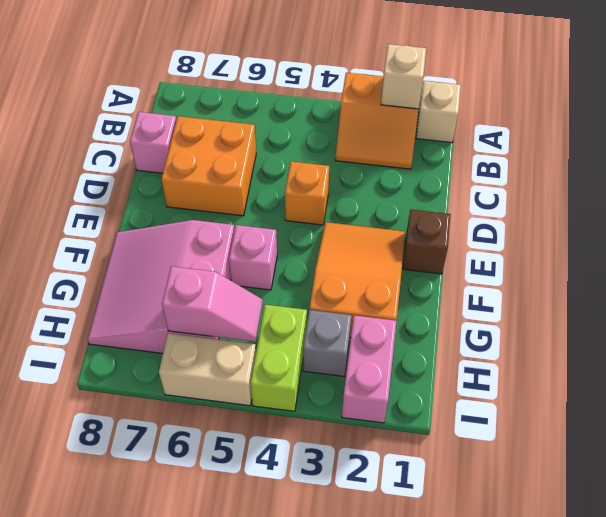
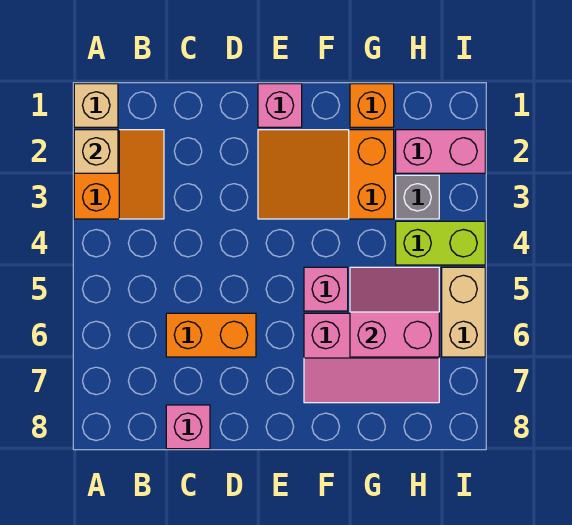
orange 2x2 brick [161,116,256,216] -> orange 1x2 brick [166,313,256,357]
orange 1x1 brick [285,161,329,225] -> orange 1x1 brick moved to [350,84,394,127]
brown 1x1 brick [403,209,451,274] -> pink 1x1 brick [258,84,302,127]
pink 3x3 slope [87,220,235,353] -> pink 2x3 slope [304,313,439,403]
pink 1x2 slope [162,266,263,342] -> pink 2x2 slope [350,267,439,357]

